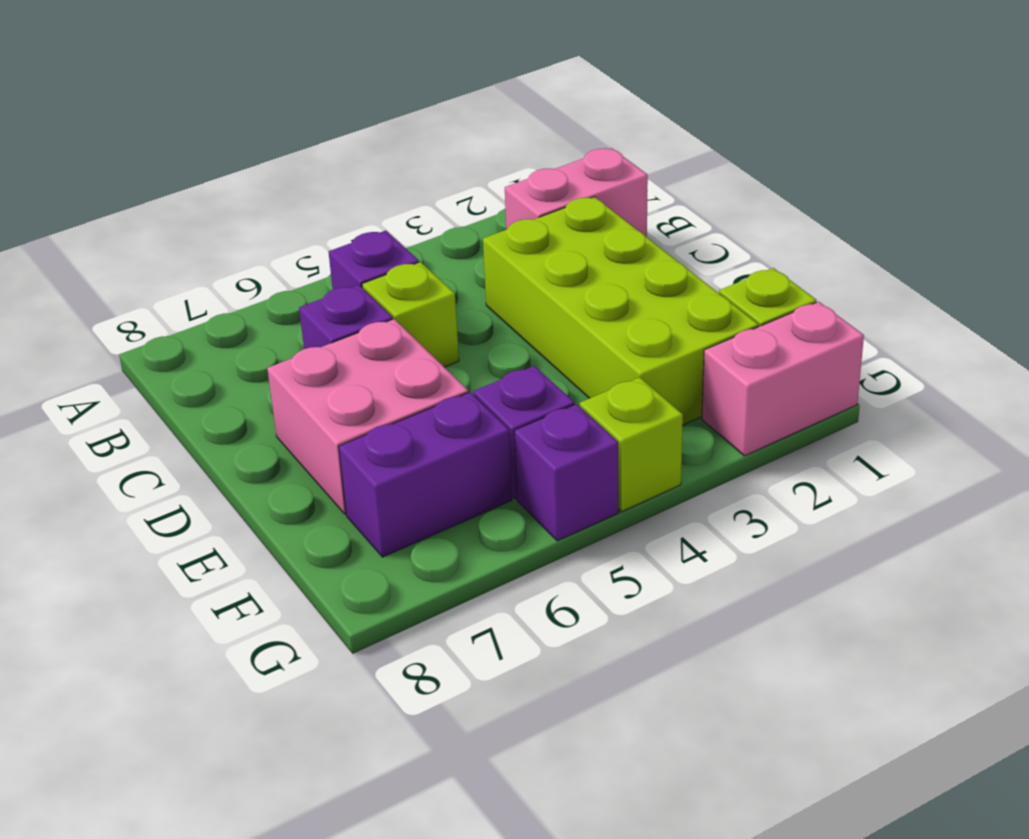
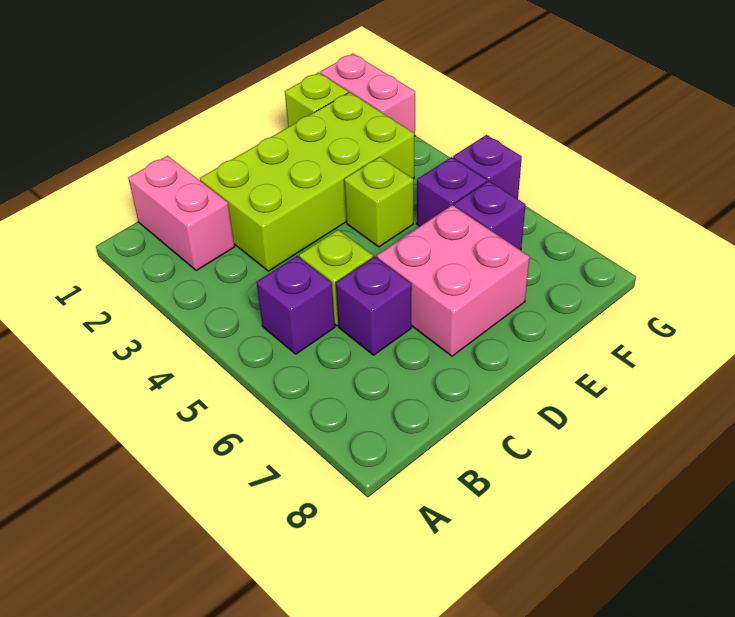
purple 1x2 brick [339,392,512,557] -> purple 1x1 brick [454,181,526,250]
lime 1x1 brick [580,377,683,512] -> lime 1x1 brick moved to [344,157,414,247]

